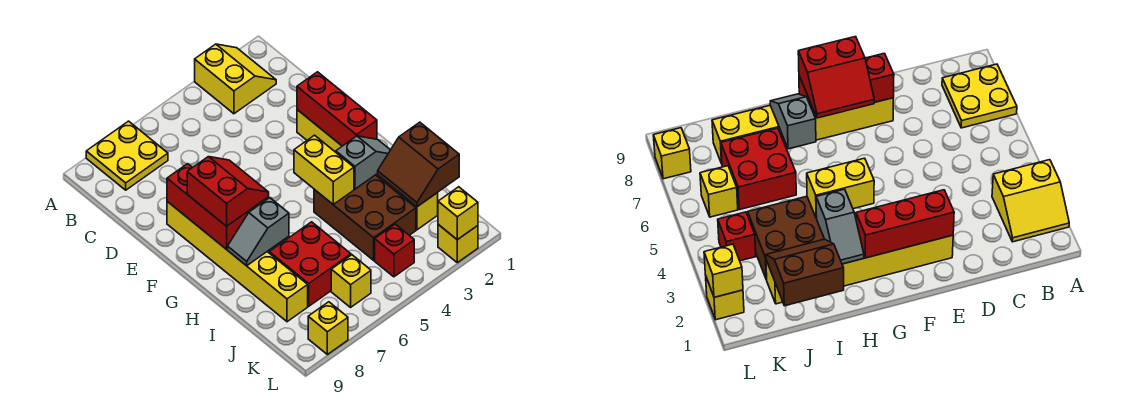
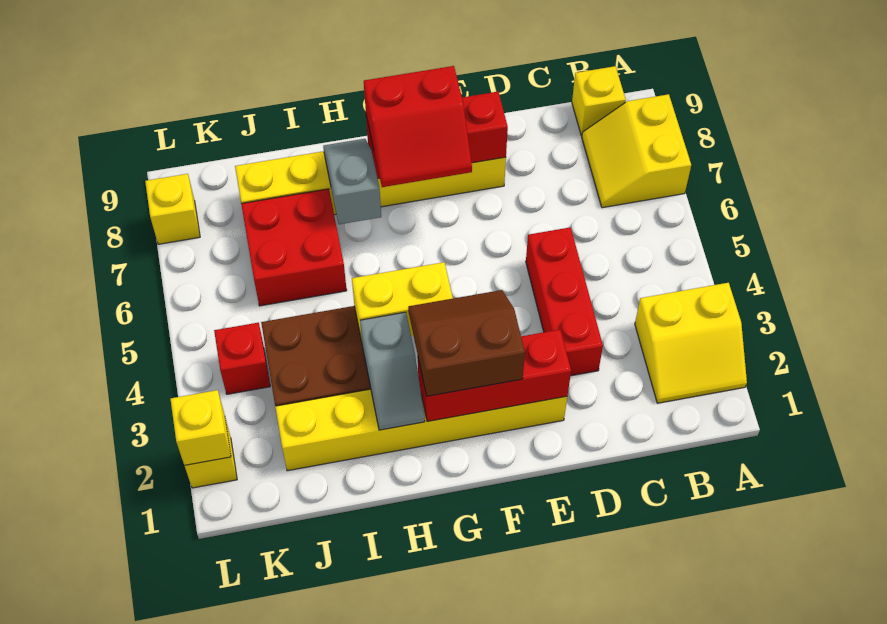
yellow 2x2 plate [86,121,168,190] -> yellow 2x2 slope [582,94,691,208]
none -> red 1x3 brick [526,227,603,376]
brown 2x2 slope [378,122,459,207] -> brown 2x2 slope moved to [408,290,525,396]
yellow 1x1 brick [331,255,371,307] -> yellow 1x1 brick moved to [572,66,626,136]

